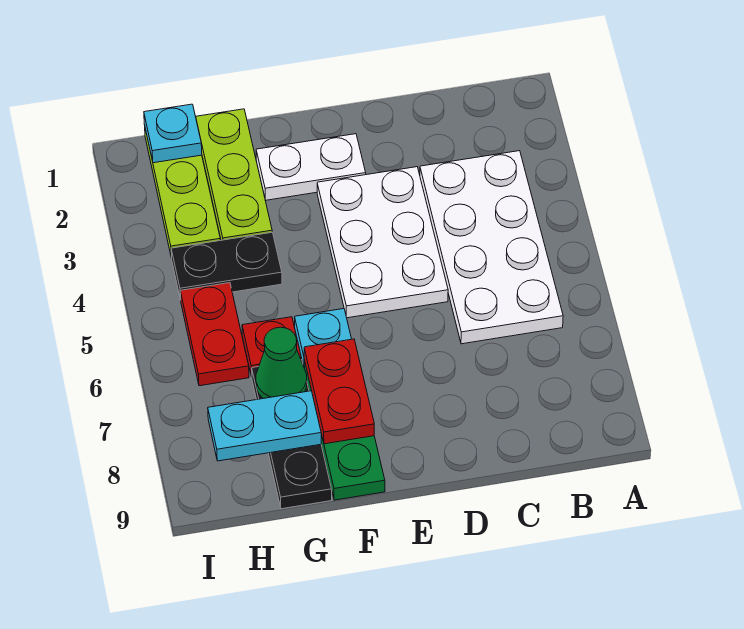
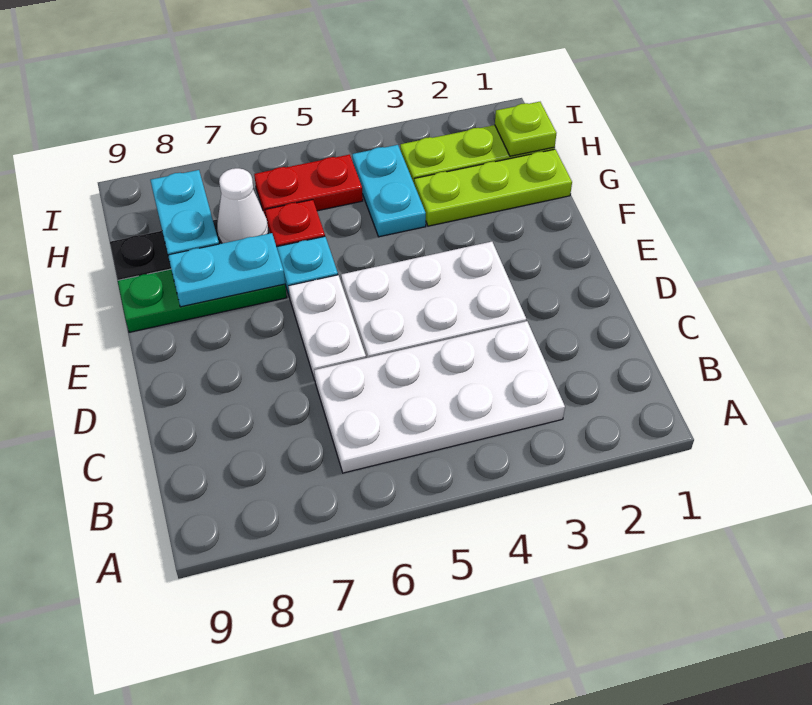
white 1x2 plate [256,134,366,200] -> white 1x2 plate moved to [288,275,366,380]
red 1x2 plate [304,339,374,444] -> cyan 1x2 plate [168,233,285,307]
black 1x2 plate [171,232,282,300] -> cyan 1x2 plate [352,145,426,237]
green 1x1 cone [256,327,307,398] -> white 1x1 cone [217,168,268,243]
cyan 1x1 plate [144,104,202,163] -> lime 1x1 plate [495,102,556,156]

